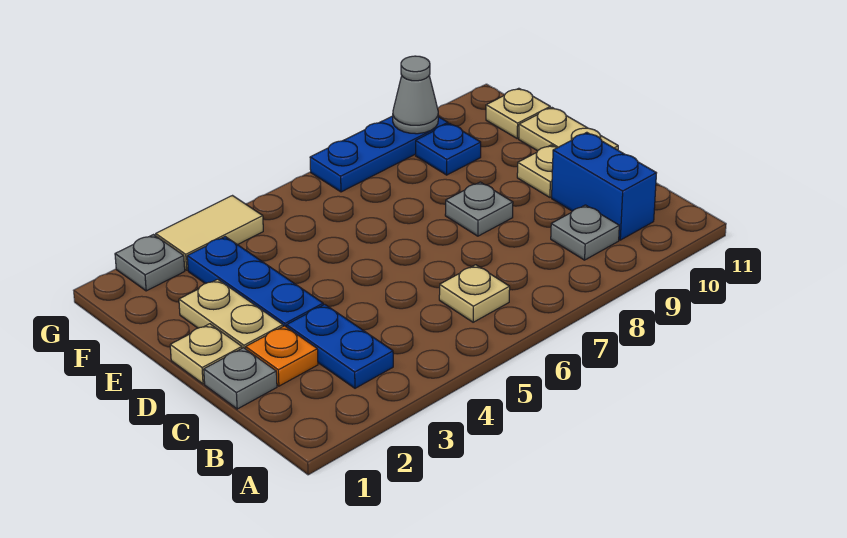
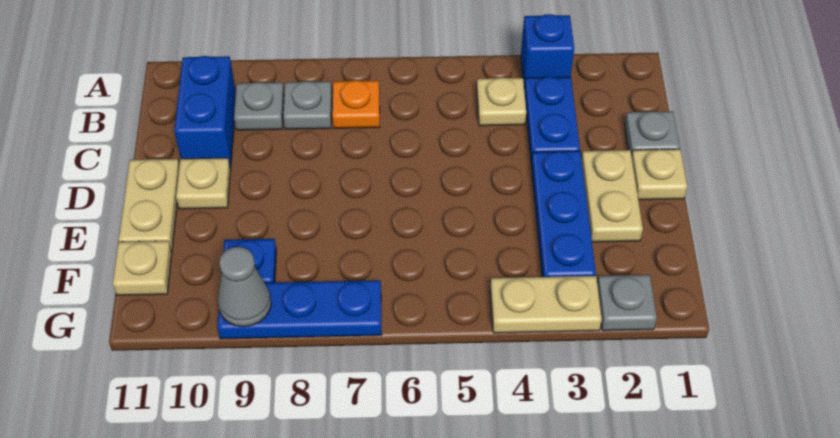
none -> blue 1x1 brick [521,14,574,86]
tan 1x1 plate [439,265,510,322] -> tan 1x1 plate moved to [477,78,526,126]
orange 1x1 plate [246,326,318,386] -> orange 1x1 plate moved to [332,80,380,128]
grey 1x1 plate [445,182,513,236] -> grey 1x1 plate moved to [283,81,332,129]
tan 1x2 tile [156,196,263,270] -> tan 1x2 plate [490,276,602,333]

